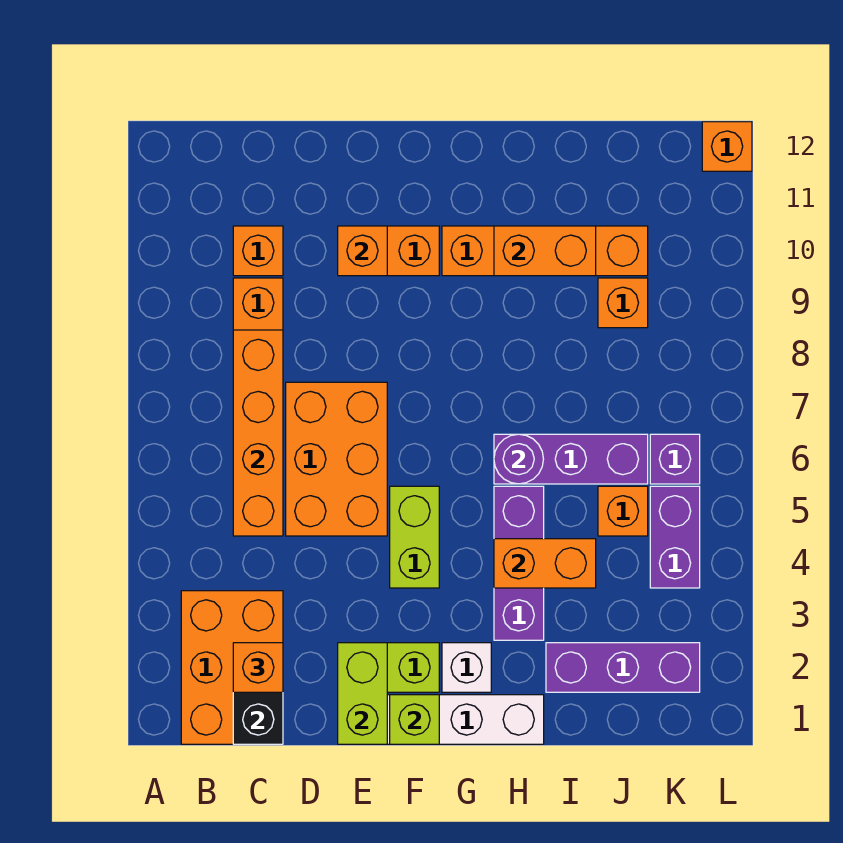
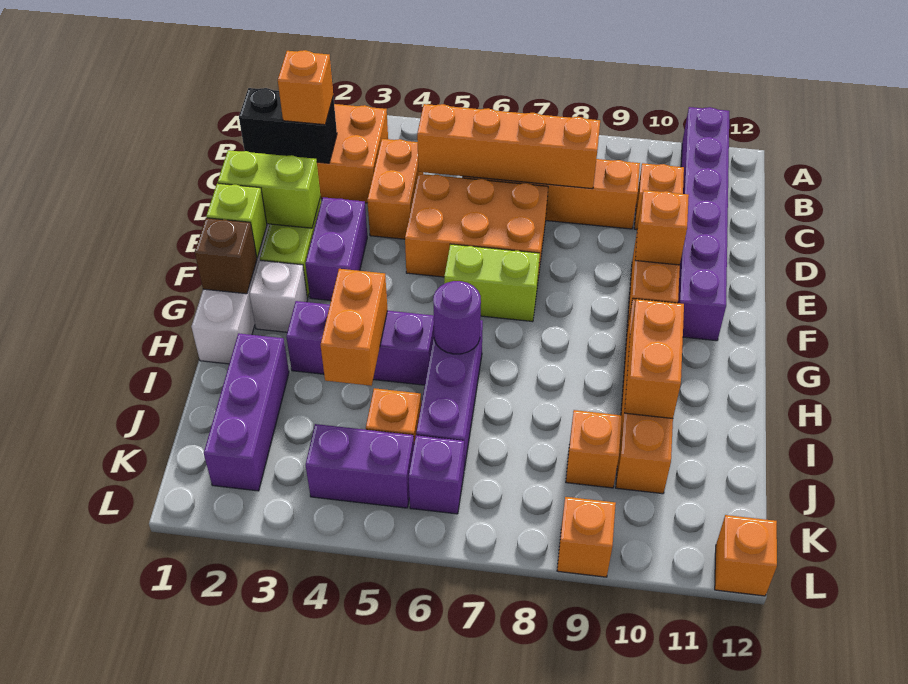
none -> purple 1x6 brick [678,107,729,341]
none -> orange 1x2 brick [367,139,423,239]
none -> purple 1x2 brick [306,197,367,300]
lime 1x2 brick [390,486,439,588] -> lime 1x2 brick moved to [444,244,540,322]
none -> brown 1x1 brick [195,218,257,294]
none -> orange 1x1 brick [557,497,616,577]

